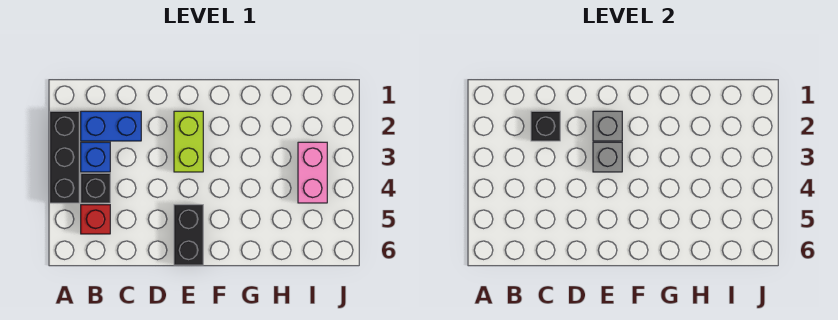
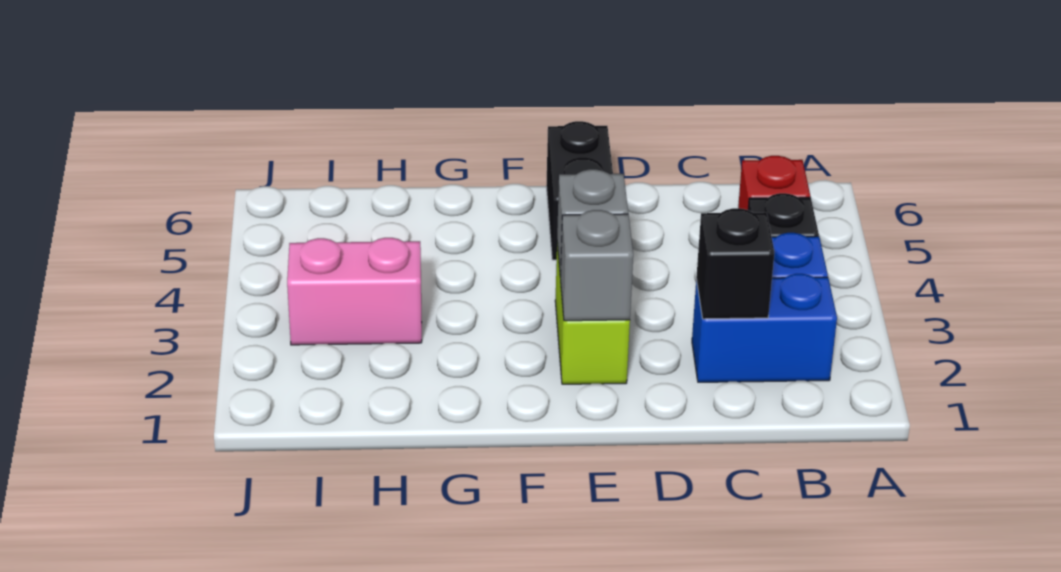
black 1x3 brick [50,111,79,203] -> none
pink 1x2 brick [298,142,327,203] -> pink 1x2 brick turned to [287,238,422,345]

